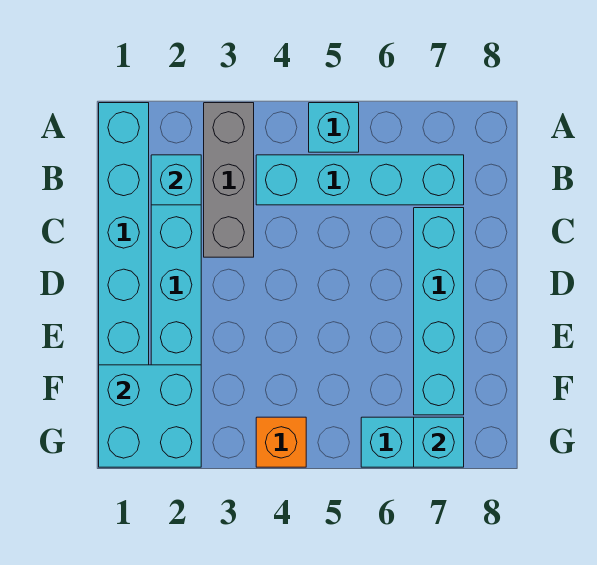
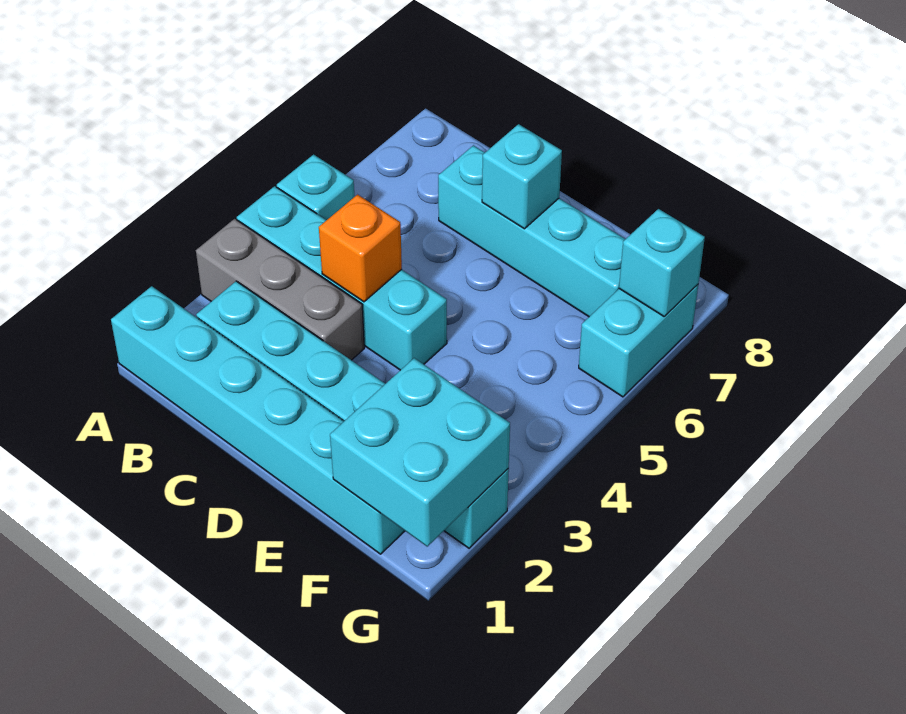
cyan 1x1 brick [151,155,201,205] -> cyan 1x1 brick moved to [482,124,562,229]
cyan 1x4 brick [256,155,464,205] -> cyan 1x4 brick turned to [237,186,447,370]
orange 1x1 brick [256,417,306,467] -> orange 1x1 brick moved to [319,195,402,302]

